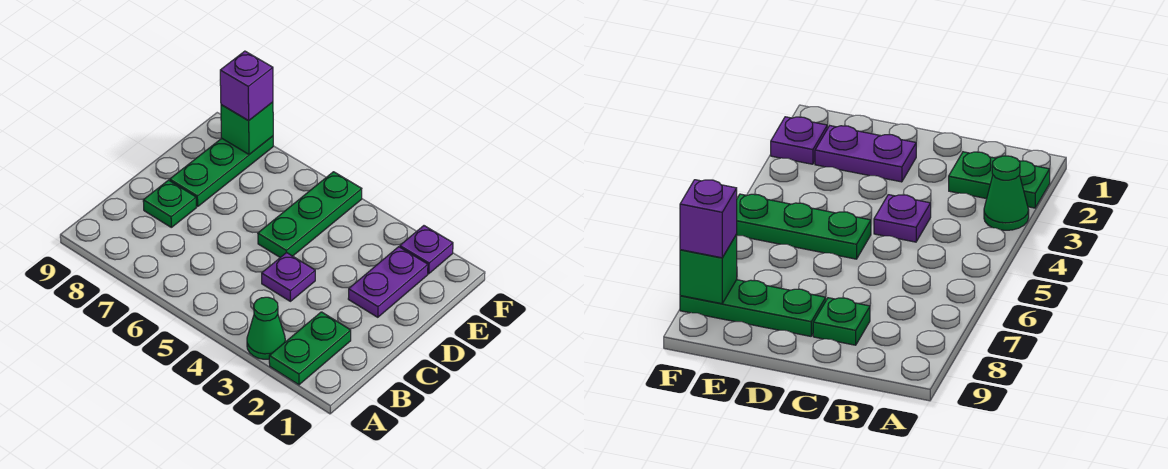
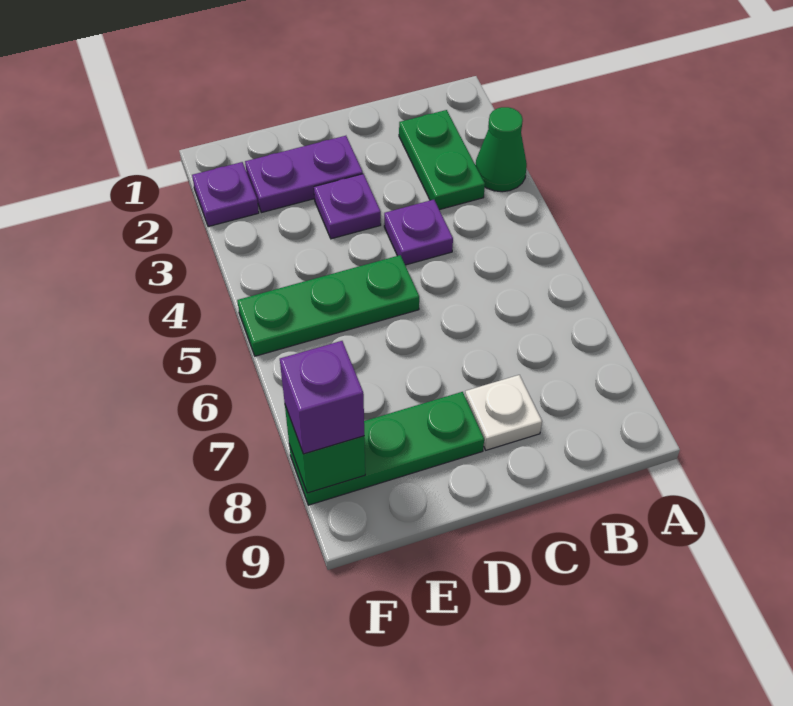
green 1x2 plate [269,312,351,385] -> green 1x2 plate turned to [399,110,485,210]
green 1x1 plate [143,180,196,227] -> white 1x1 plate [465,375,542,450]
none -> purple 1x1 plate [314,174,381,239]

